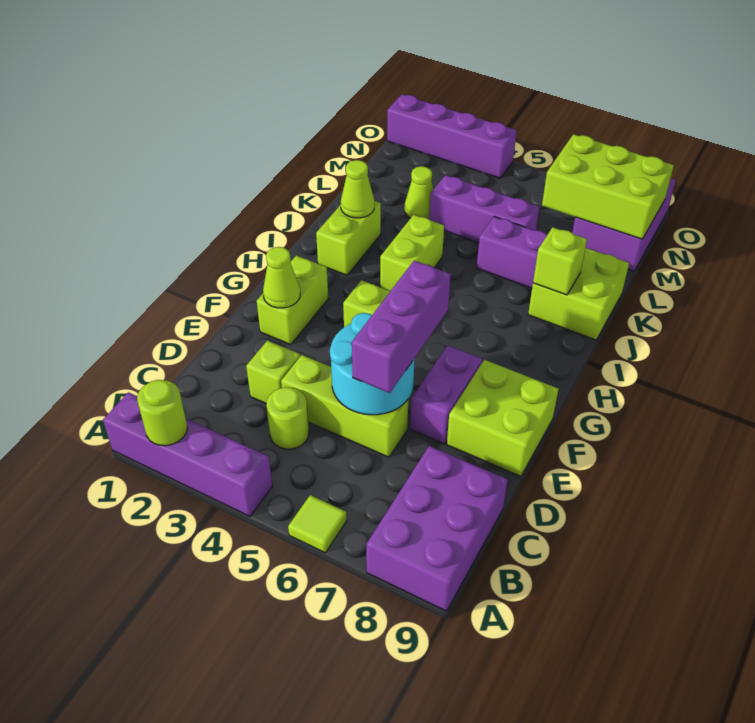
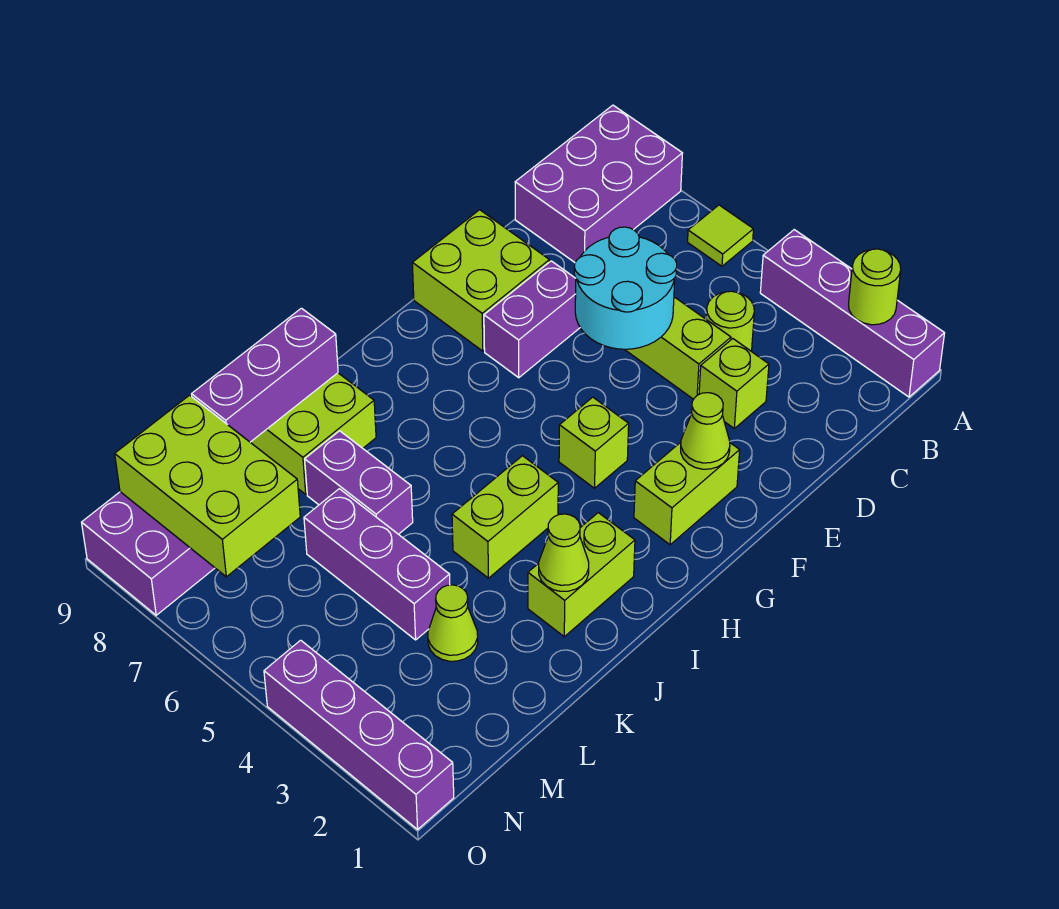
purple 1x3 brick [352,261,451,393] -> purple 1x3 brick moved to [192,308,338,442]
lime 1x1 brick [533,227,587,295] -> none

